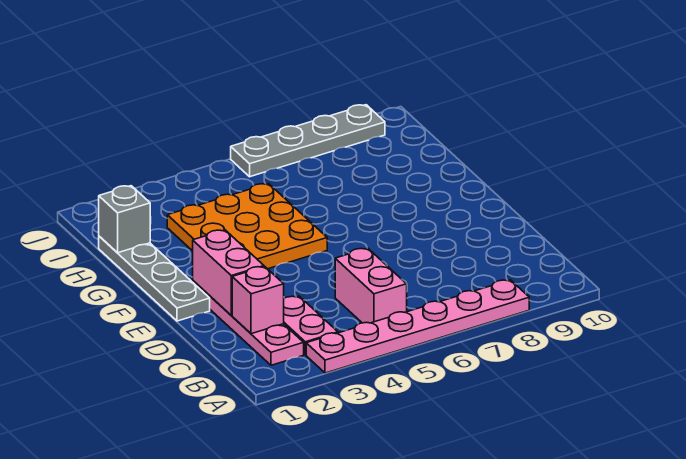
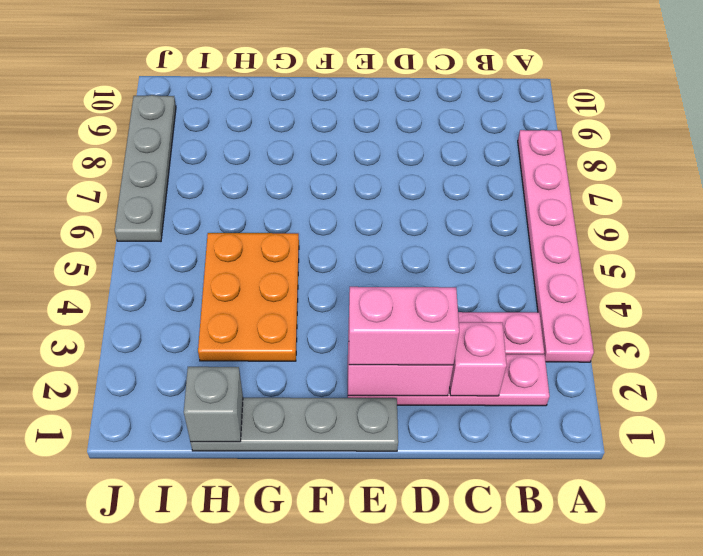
pink 1x2 brick [335,248,407,323] -> pink 1x2 brick moved to [349,287,459,365]
orange 3x3 plate [167,184,327,269] -> orange 2x3 plate [198,233,299,361]

